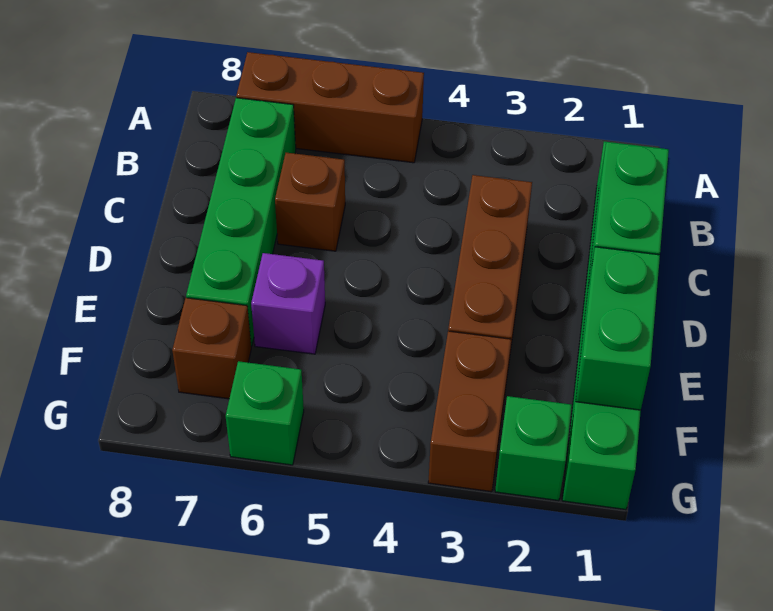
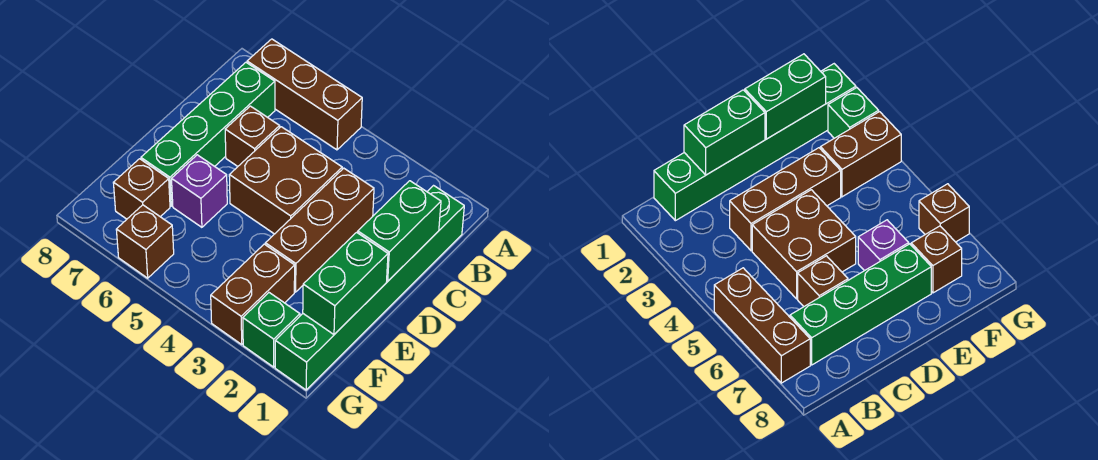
none -> brown 2x2 brick [229,127,342,234]
green 1x1 brick [226,361,304,465] -> brown 1x1 brick [116,205,174,278]

